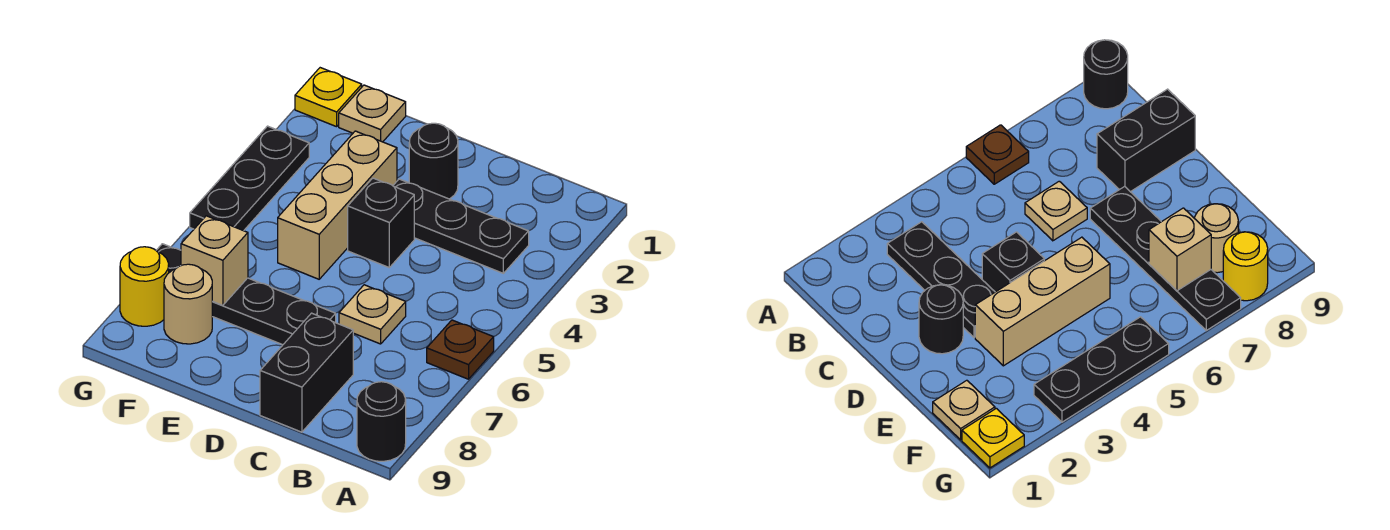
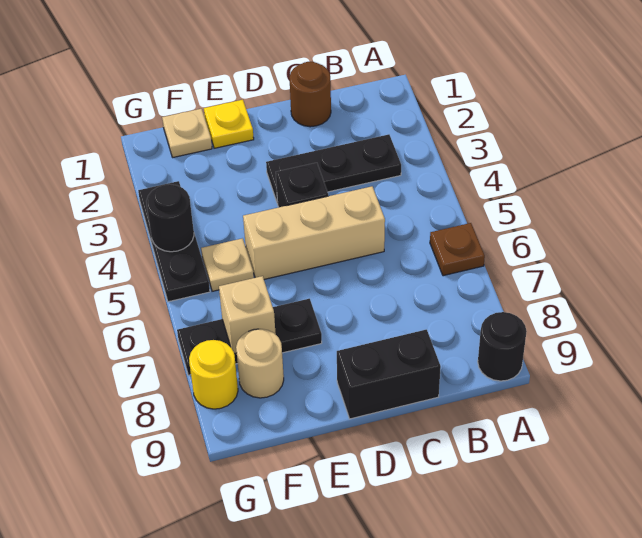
none -> brown 1x1 round brick [289,62,331,127]
tan 1x1 plate [339,285,406,344] -> tan 1x1 plate moved to [201,238,254,291]
black 1x2 brick [260,313,353,432] -> black 1x2 brick turned to [337,330,441,419]
black 1x1 round brick [409,123,458,199] -> black 1x1 round brick moved to [146,184,194,252]
black 1x4 plate [156,244,336,345] -> black 1x3 plate [177,299,322,375]
tan 1x3 brick [278,131,397,279] -> tan 1x3 brick turned to [243,186,385,279]
yellow 1x1 plate [295,68,362,127] -> yellow 1x1 plate moved to [204,100,254,148]

